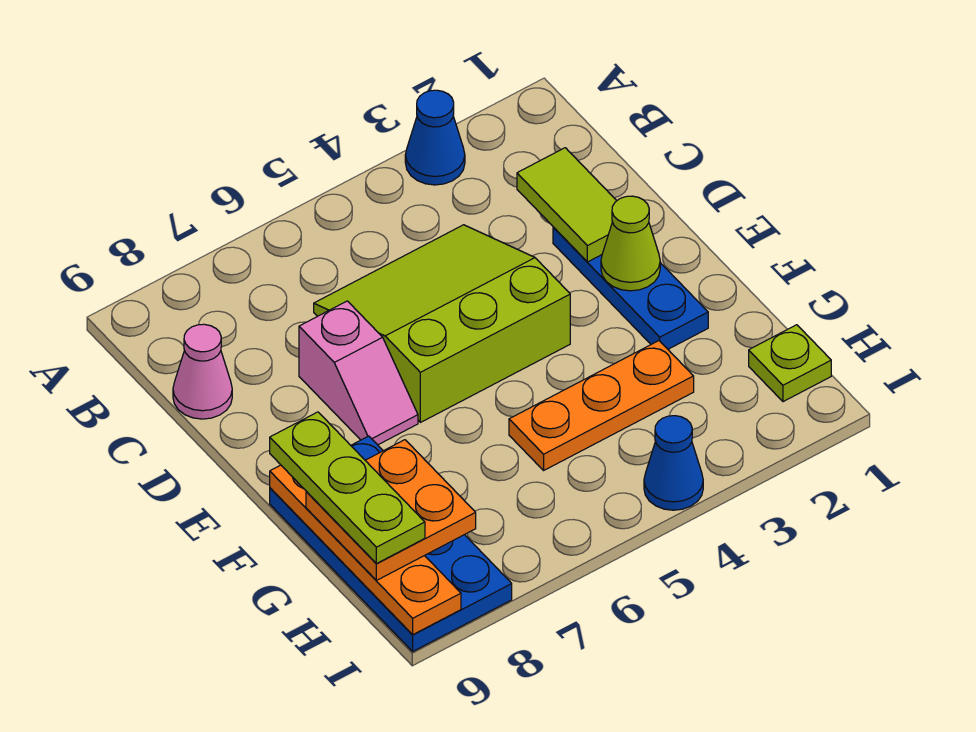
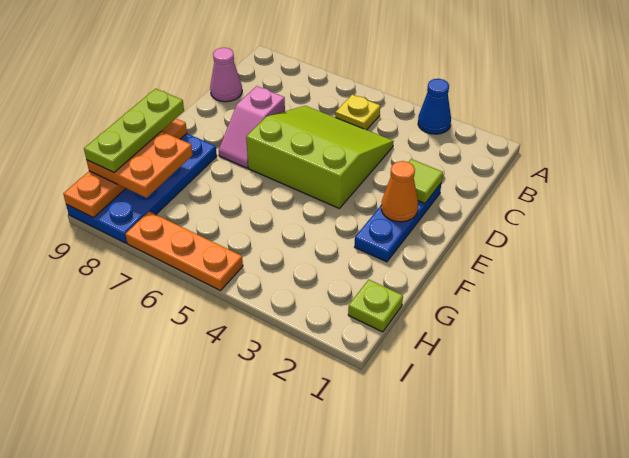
none -> yellow 1x1 plate [335,95,380,130]
lime 1x2 tile [517,148,617,262] -> lime 1x1 tile [409,159,443,203]
lime 1x1 cone [601,196,660,291] -> orange 1x1 cone [381,161,418,222]
orange 1x3 plate [509,341,694,470] -> orange 1x3 plate moved to [125,212,243,291]
blue 1x1 cone [644,416,703,510] -> none

